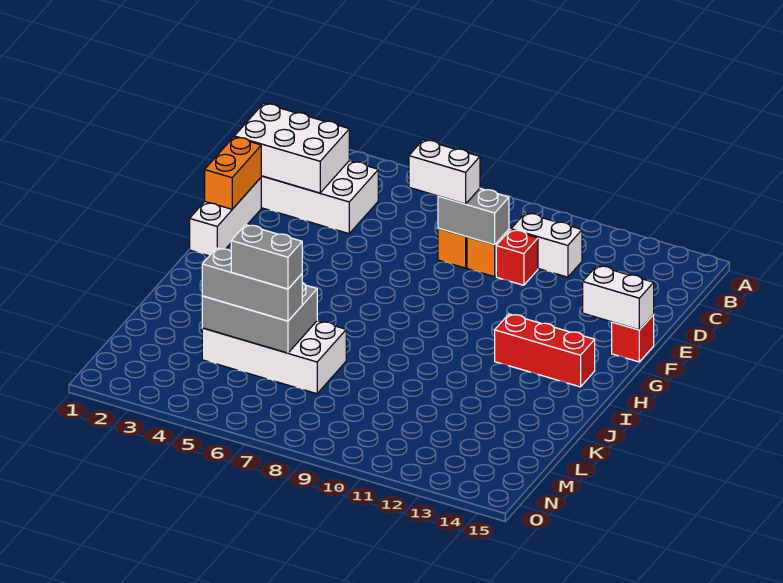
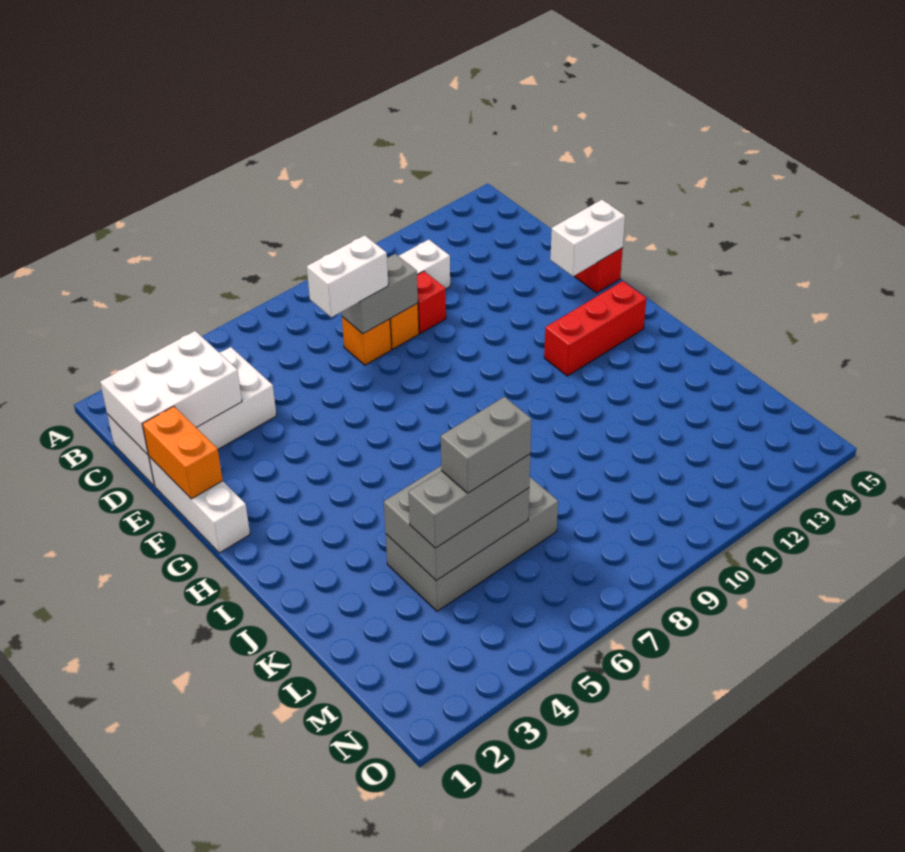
white 2x4 brick [202,321,346,394] -> grey 2x4 brick [386,477,558,611]

